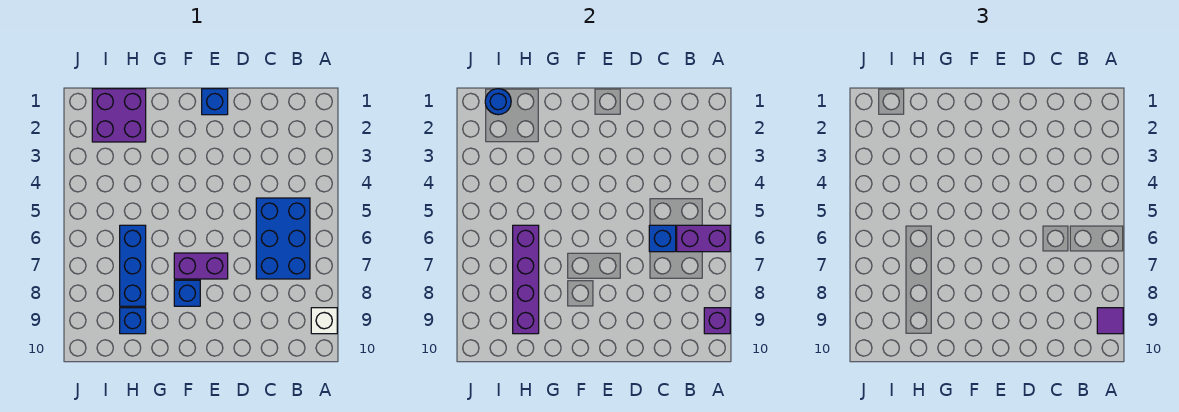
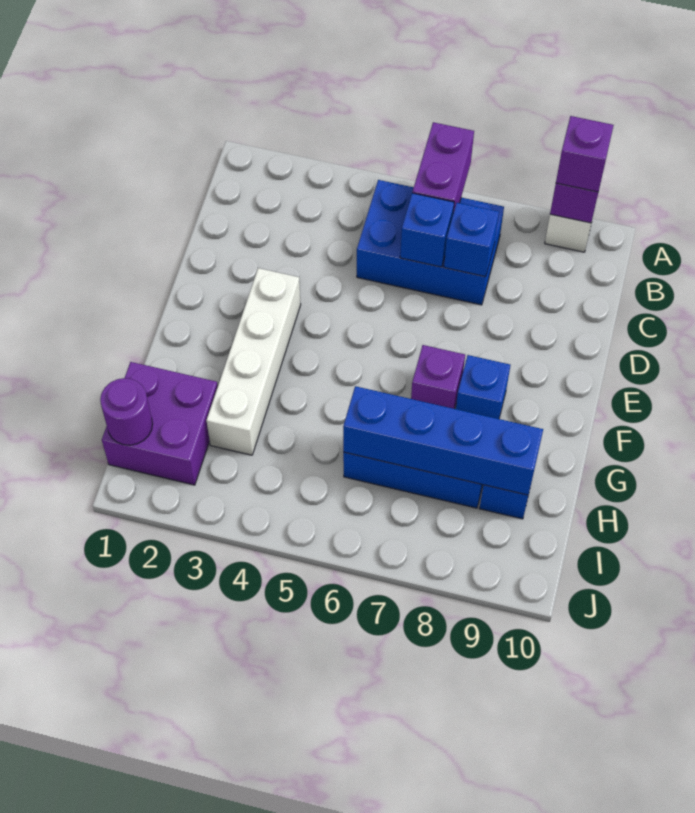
purple 1x1 tile [1097,308,1123,334] -> purple 1x1 brick [556,116,614,192]
blue 1x1 brick [202,89,228,115] -> blue 1x1 brick moved to [444,203,499,277]
none -> white 1x4 brick [206,268,301,455]
purple 1x2 brick [174,253,228,279] -> purple 1x1 brick [411,345,465,409]
purple 1x4 brick [513,225,539,334] -> blue 1x4 brick [343,386,543,495]
blue 1x1 round brick [485,89,511,115] -> purple 1x1 round brick [100,378,153,445]

